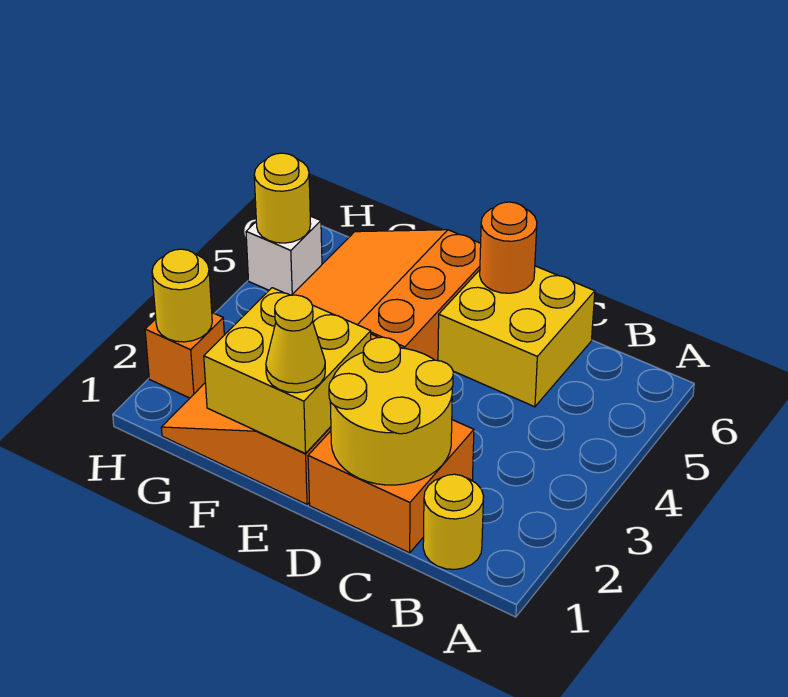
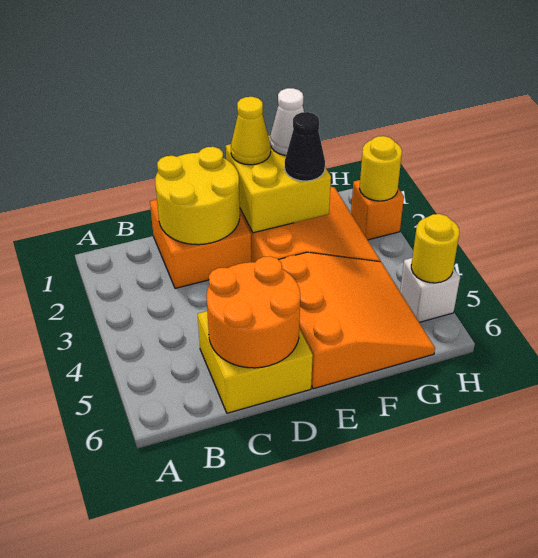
yellow 1x1 round brick [423,474,484,569] -> none
orange 1x1 round brick [480,202,537,293] -> orange 2x2 round brick [206,256,300,368]
none -> white 1x1 cone [270,88,304,155]
none -> black 1x1 cone [285,112,325,181]

